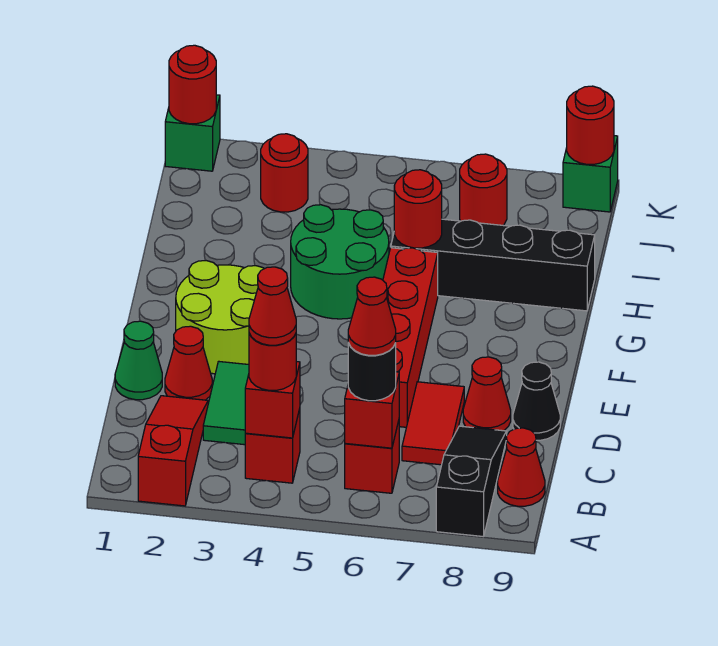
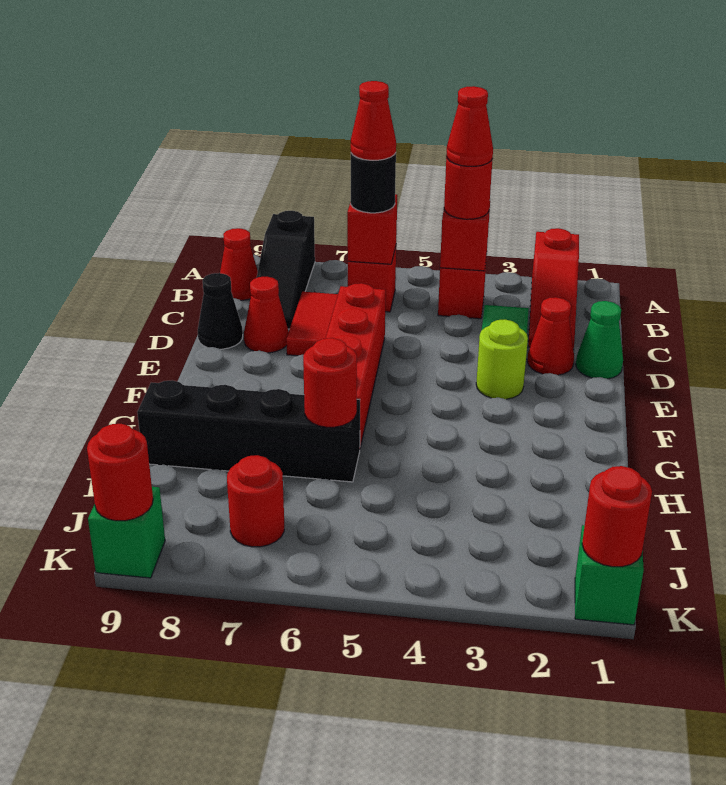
lime 2x2 round brick [176,261,264,374] -> lime 1x1 round brick [476,319,528,399]
green 2x2 round brick [291,205,389,319] -> none
red 1x1 round brick [261,134,308,212] -> none

